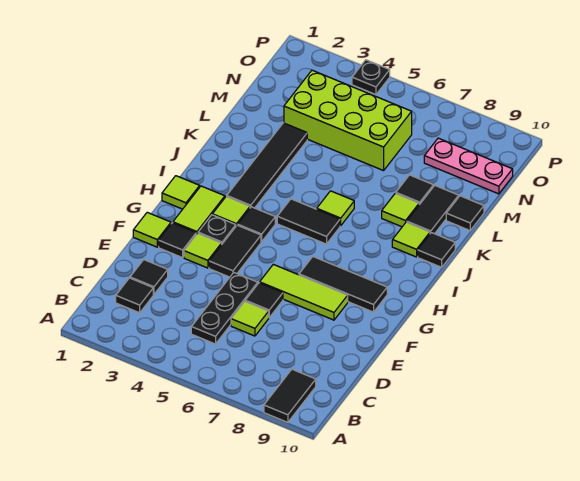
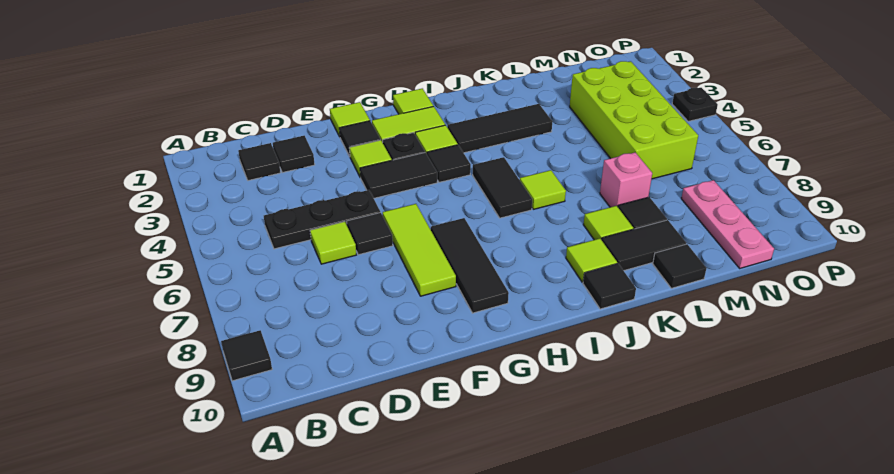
black 1x2 tile [264,369,316,422] -> black 1x1 tile [221,330,272,381]
black 1x4 tile [227,123,307,208] -> black 1x3 tile [447,104,552,153]
none -> pink 1x1 brick [600,152,652,207]

